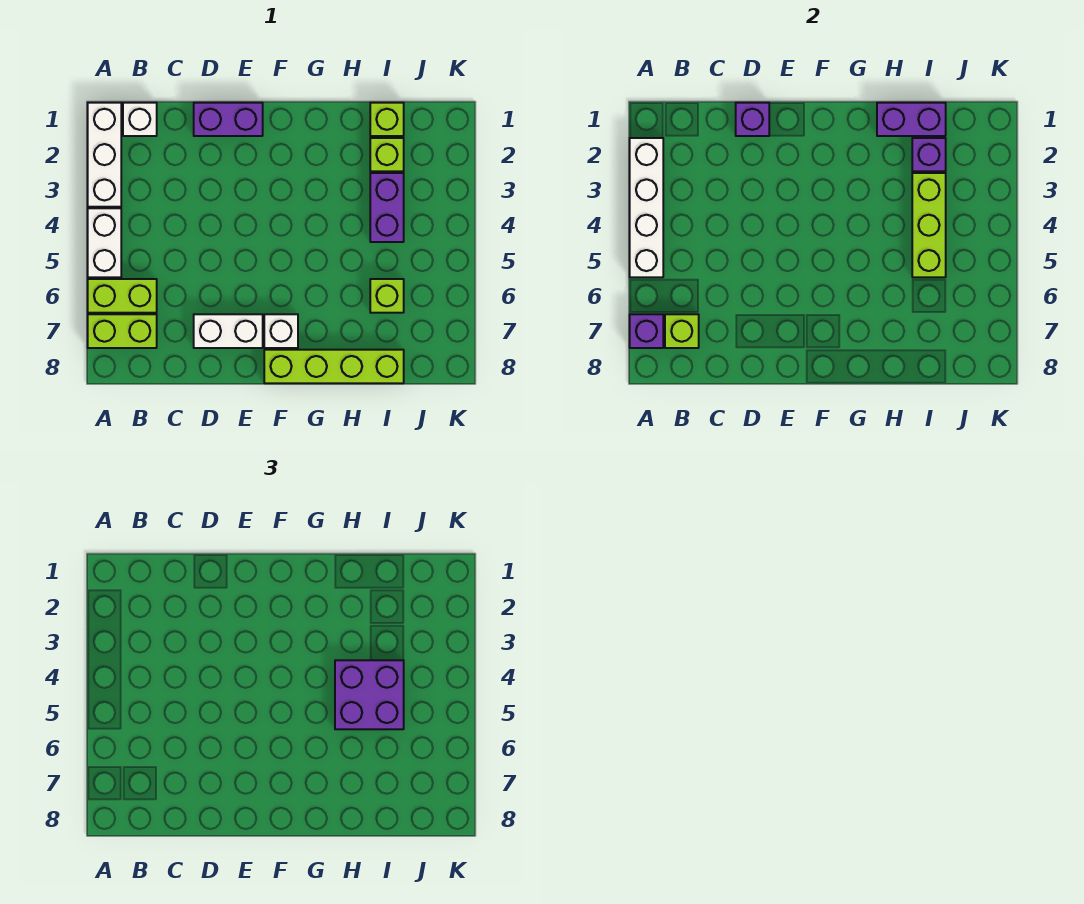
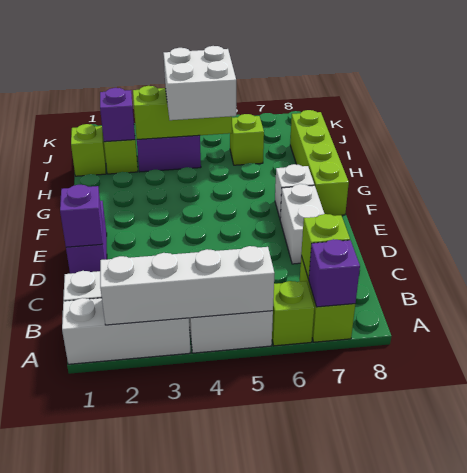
lime 1x2 brick [88,279,157,313] -> lime 1x1 brick [272,281,314,346]
purple 1x2 brick [877,103,946,136] -> none
purple 2x2 brick [335,660,404,729] -> white 2x2 brick [163,46,236,120]

